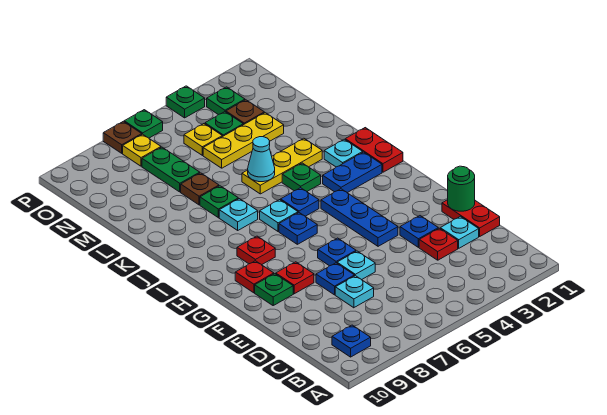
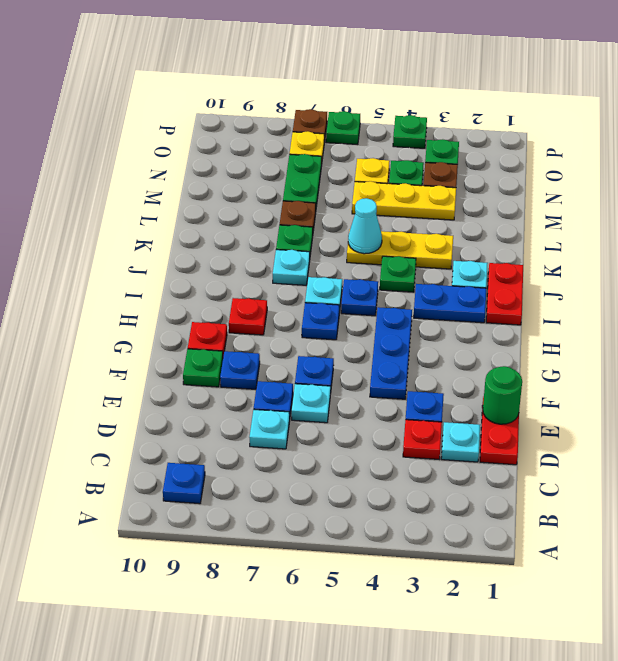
red 1x1 plate [276,262,314,294] -> blue 1x1 plate [220,351,260,389]

